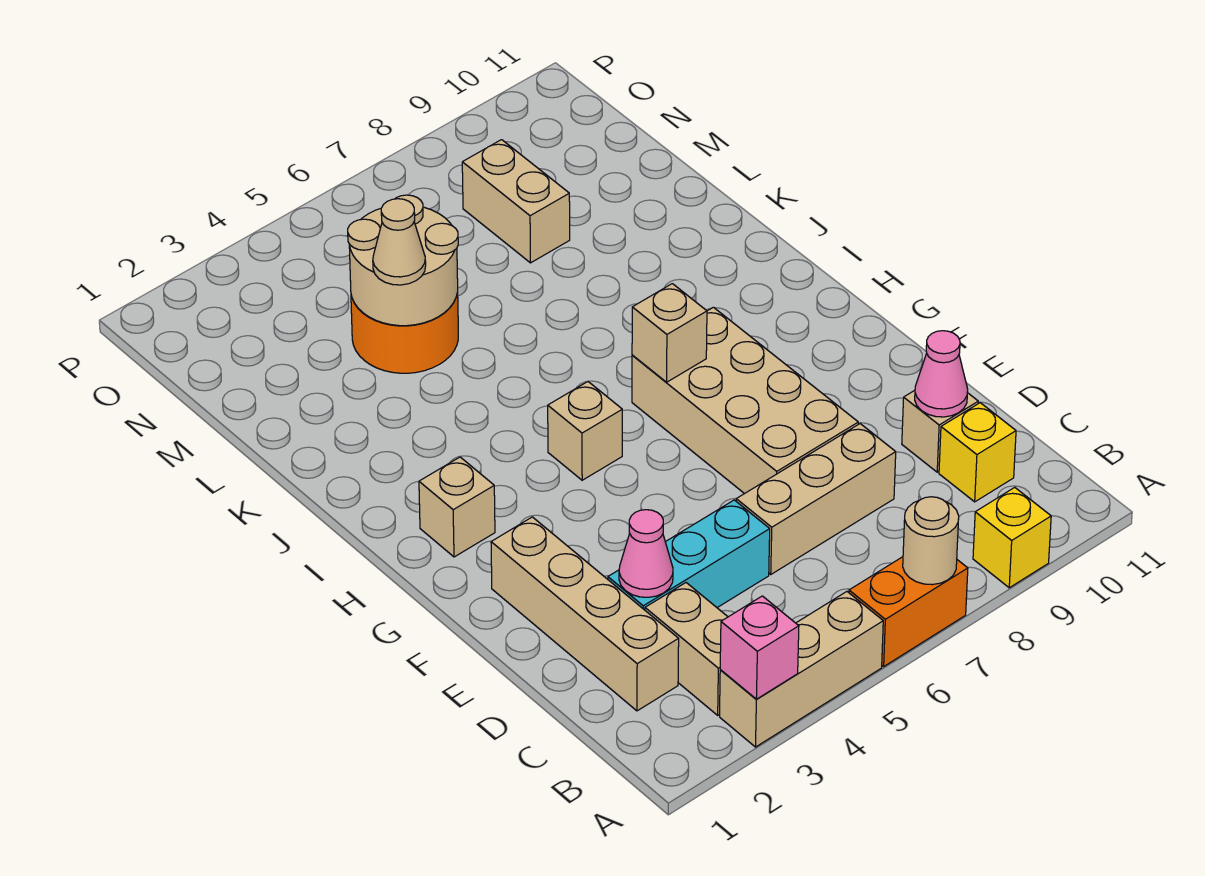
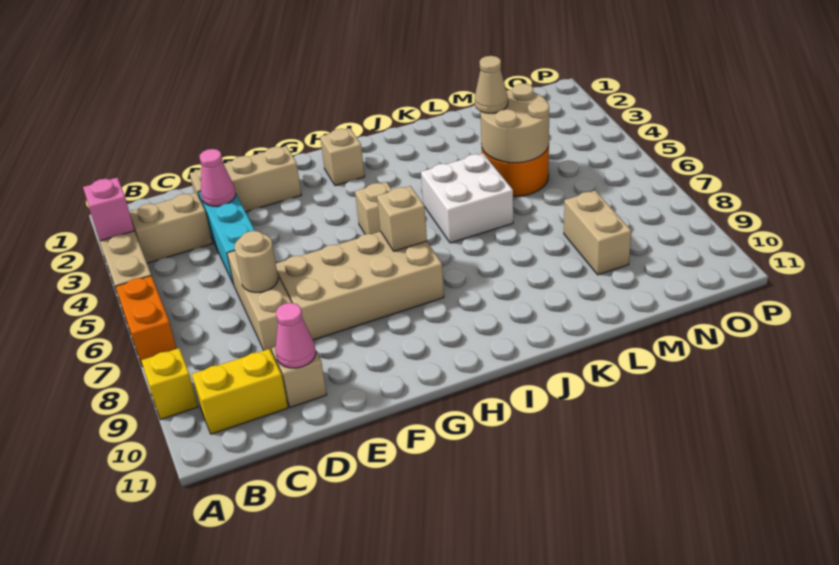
tan 1x1 round brick [903,497,959,585] -> tan 1x1 round brick moved to [234,231,278,292]
tan 1x4 brick [491,517,679,711] -> tan 1x3 brick [190,146,301,212]
yellow 1x1 brick [939,403,1016,502] -> yellow 1x2 brick [192,349,288,434]
none -> white 2x2 brick [421,153,513,243]
tan 1x2 brick [462,140,570,263] -> tan 1x2 brick turned to [564,191,631,275]

